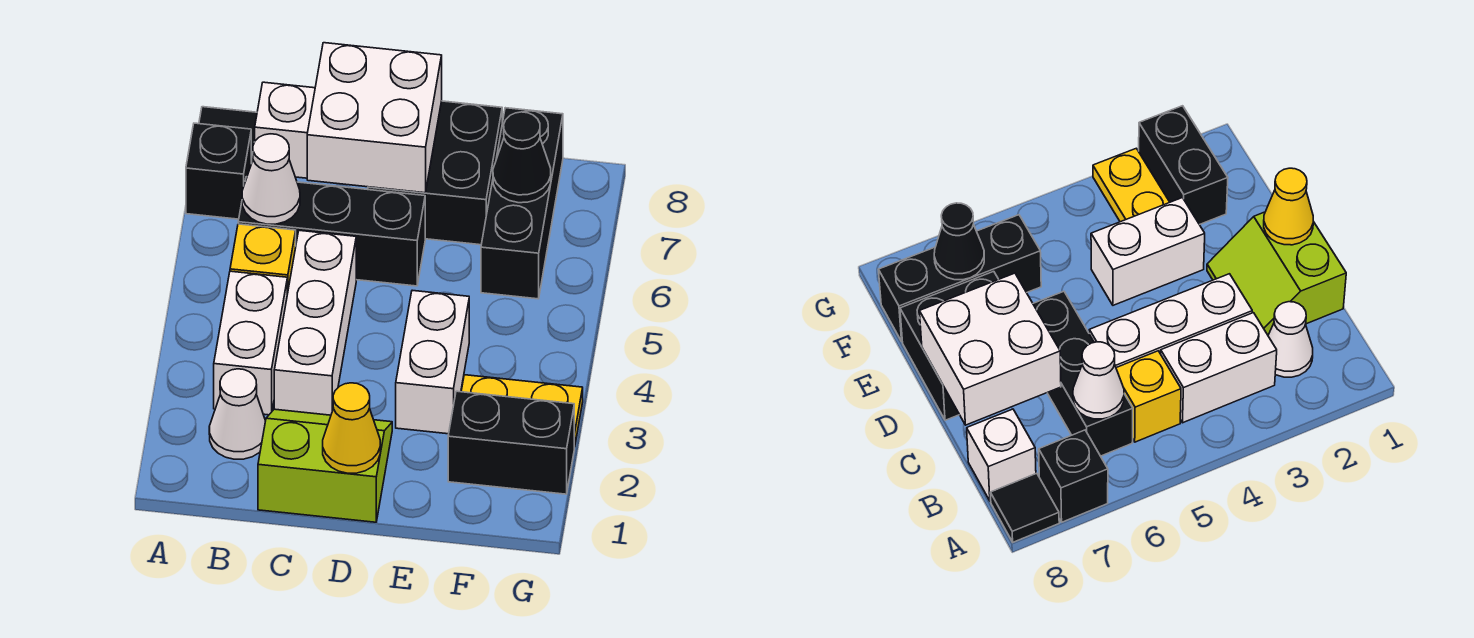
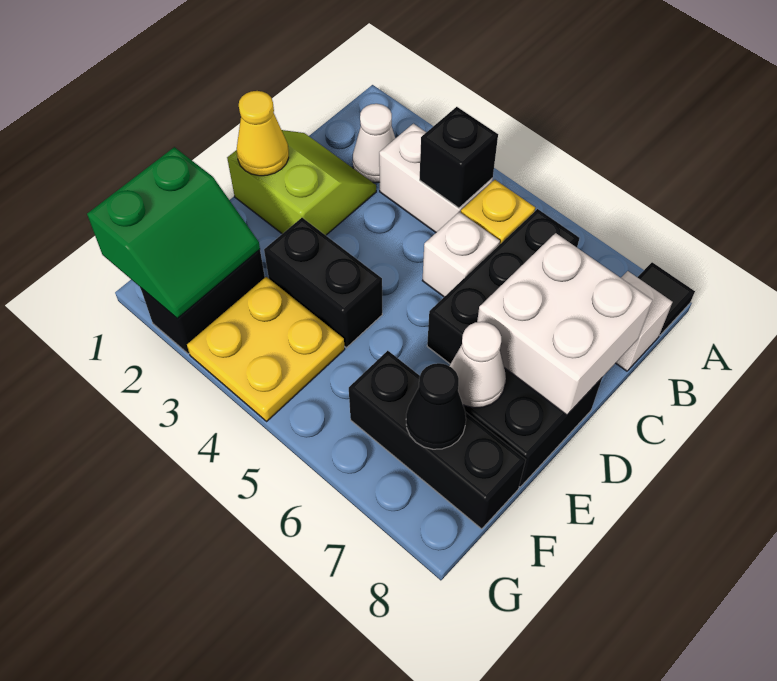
black 1x1 brick [186,123,251,219] -> black 1x1 brick moved to [420,107,498,208]
white 1x1 cone [242,134,300,224] -> white 1x1 cone moved to [450,322,506,408]
lime 2x2 slope [258,409,392,522] -> lime 2x2 slope turned to [227,130,376,235]
white 1x3 brick [274,230,356,415] -> white 1x1 brick [422,212,500,297]
white 1x2 brick [396,290,469,434] -> black 1x2 brick [264,218,382,348]
none -> green 2x2 slope [87,147,260,319]
yellow 1x2 plate [461,375,583,447] -> yellow 2x2 plate [187,277,345,421]

